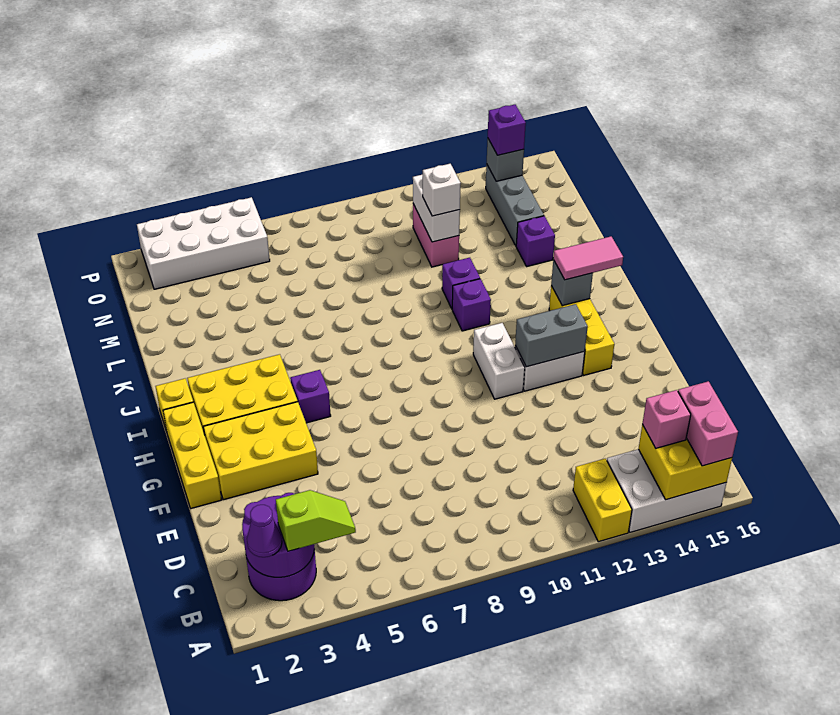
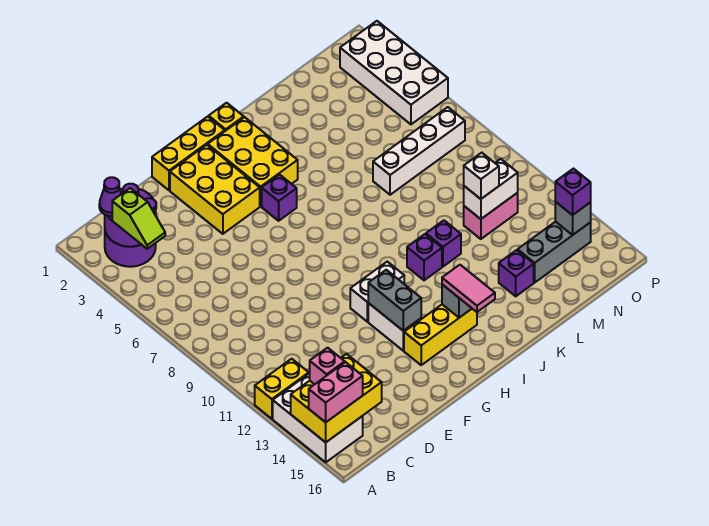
yellow 2x2 brick [638,425,732,500] -> yellow 2x3 brick [291,354,382,442]
none -> white 1x4 brick [373,107,465,195]

